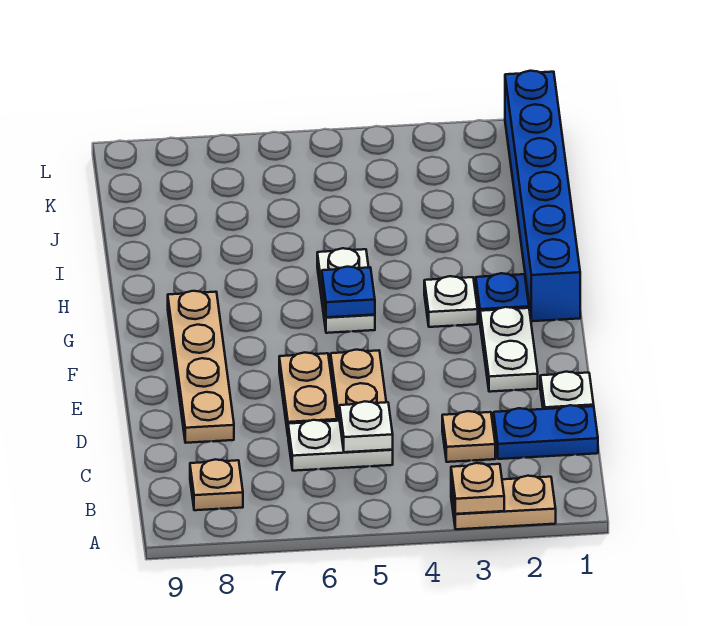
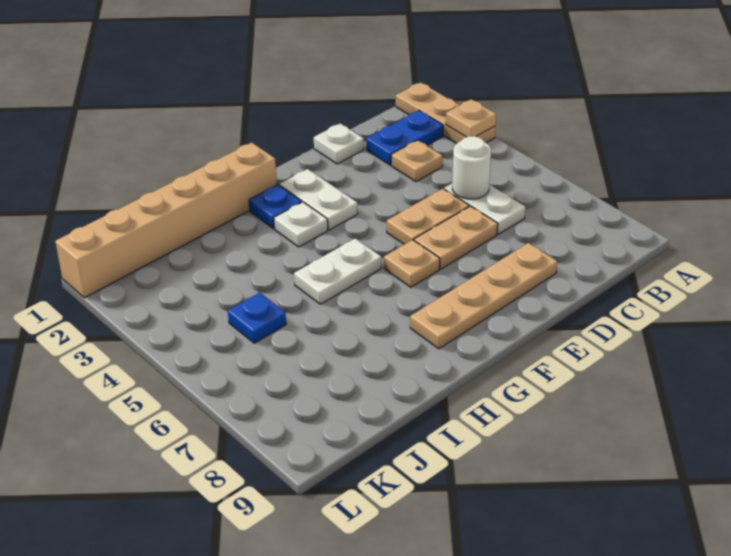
tan 1x2 plate [451,476,556,529] -> tan 1x3 plate [396,82,496,143]
tan 1x1 plate [190,459,243,510] -> tan 1x1 plate moved to [384,240,440,287]
blue 1x2 plate [494,405,598,459] -> blue 1x2 plate turned to [366,111,443,165]
white 1x1 plate [339,401,393,452] -> white 1x1 round brick [452,136,491,199]
white 1x2 plate [480,307,538,392] -> white 1x2 plate turned to [279,169,358,230]
blue 1x6 brick [505,71,580,321] -> tan 1x6 brick [55,143,277,298]
blue 1x1 plate [322,267,375,317] -> blue 1x1 plate moved to [228,292,286,343]

